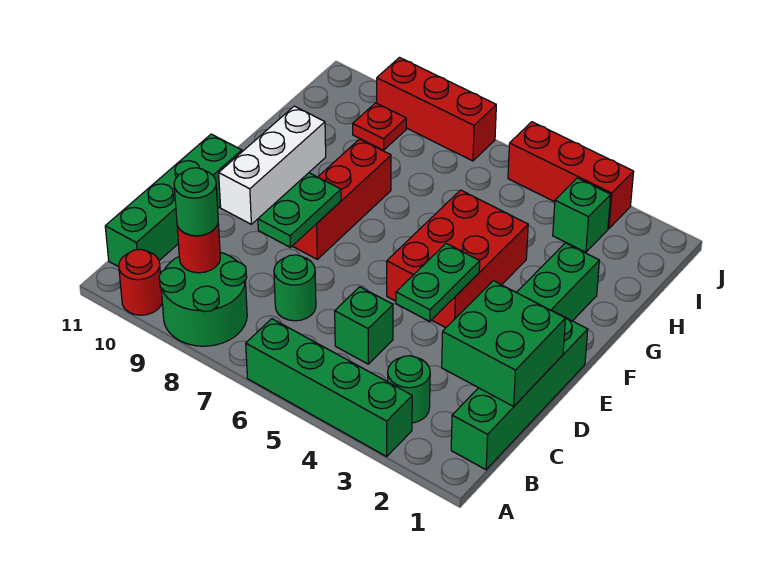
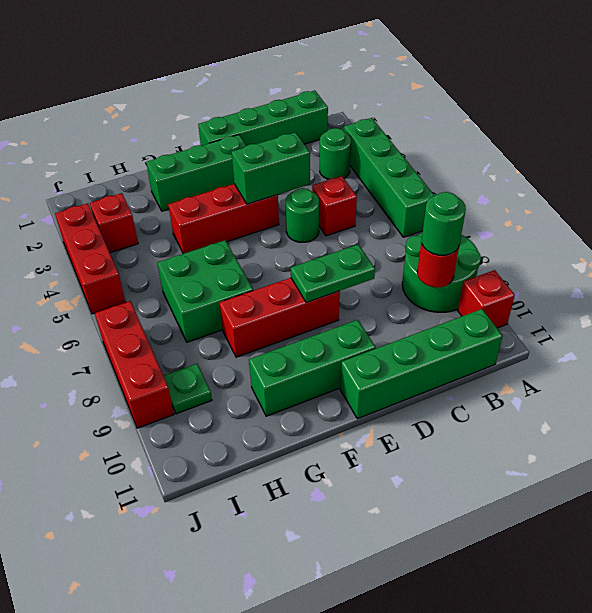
red 1x1 round brick [119,249,162,315] -> red 1x1 brick [458,270,515,328]
green 2x2 brick [442,281,566,406] -> green 2x2 brick moved to [157,240,253,342]
green 1x1 brick [335,287,393,364] -> red 1x1 brick [312,176,357,236]
green 1x1 round brick [274,255,316,321] -> green 1x1 round brick moved to [286,188,319,242]
green 1x2 plate [396,244,480,322] -> green 1x2 brick [232,132,310,204]
red 2x3 brick [387,190,528,328] -> red 1x3 brick [168,184,279,254]
white 1x3 brick [219,106,326,224] -> green 1x3 brick [249,320,376,416]
green 1x1 brick [553,178,611,252] -> red 1x1 brick [90,193,138,253]
red 1x1 plate [353,103,406,150] -> green 1x1 plate [164,364,212,414]

